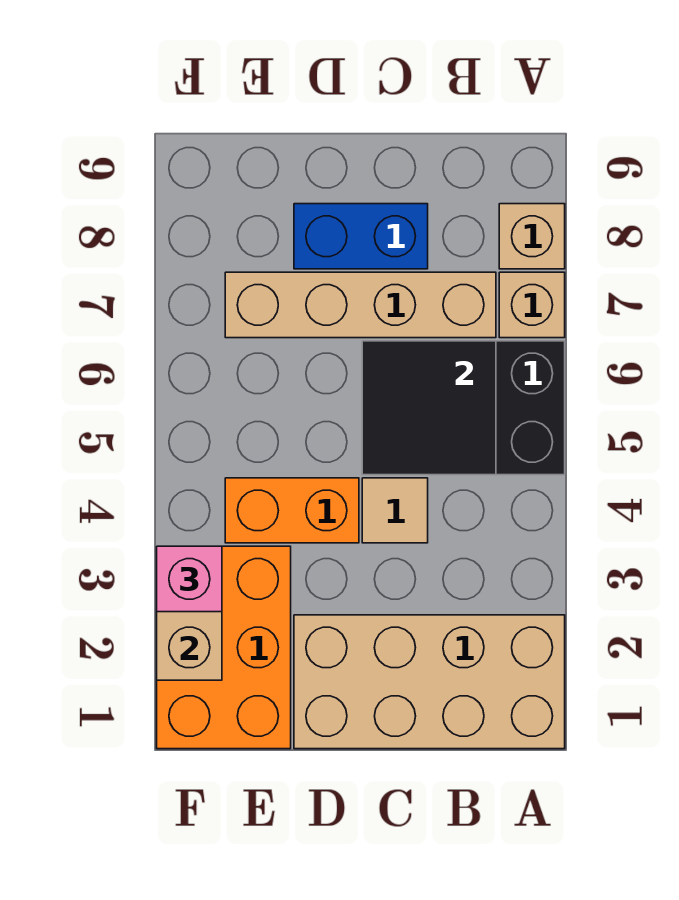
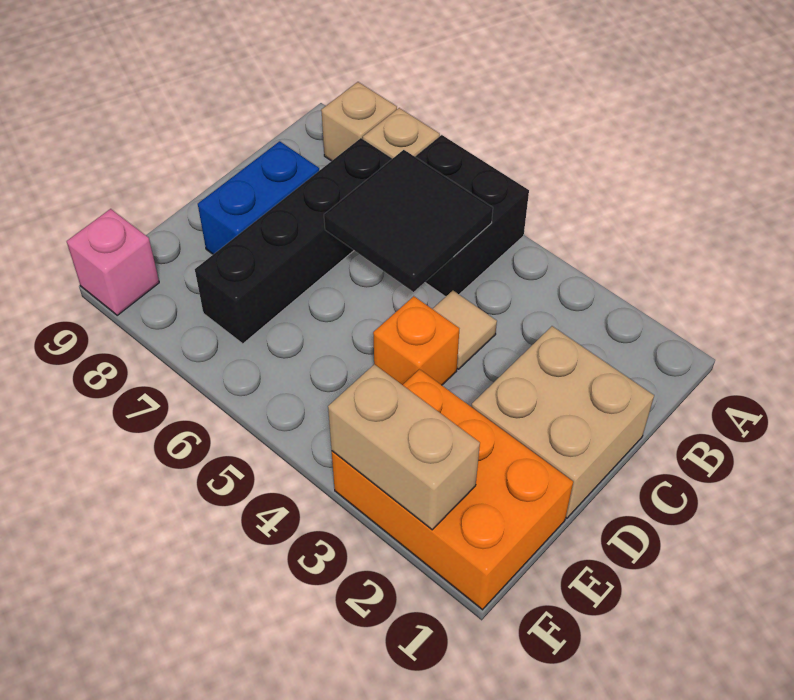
tan 2x4 brick [294,615,565,749] -> tan 2x2 brick [472,326,654,518]
tan 1x4 brick [225,272,496,338] -> black 1x4 brick [195,138,392,344]
orange 1x2 brick [225,478,359,543] -> orange 1x1 brick [373,296,459,385]
pink 1x1 brick [157,546,222,612] -> pink 1x1 brick moved to [67,209,159,315]

